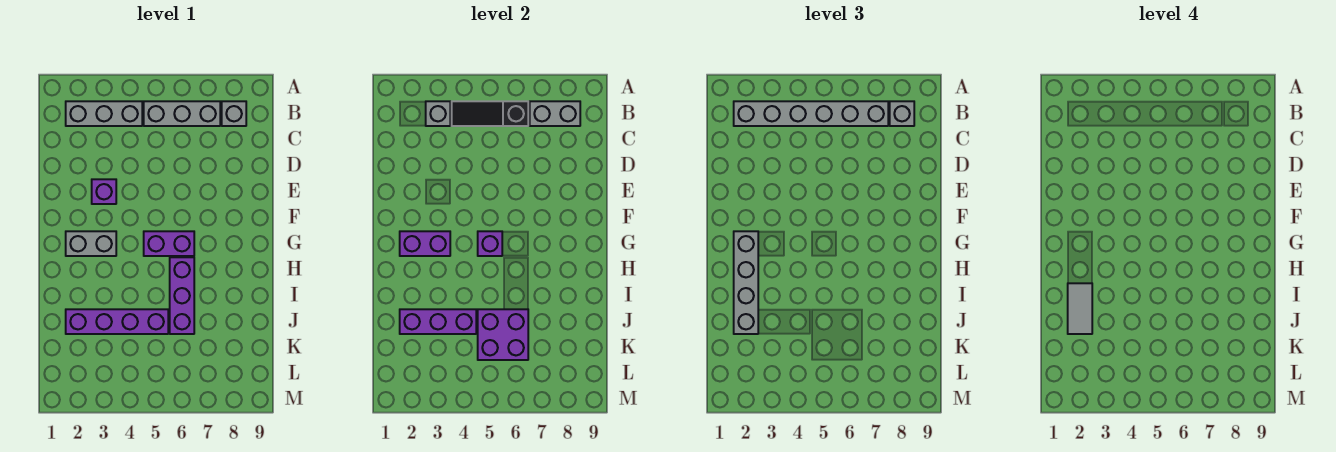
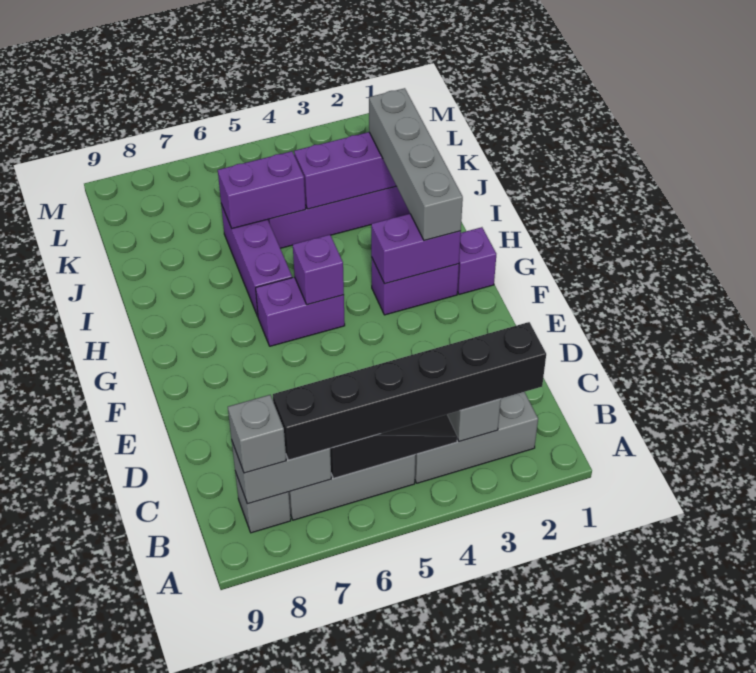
grey 1x6 brick [734,101,888,126] -> black 1x6 brick [273,322,546,460]
purple 1x1 brick [92,179,116,204] -> purple 1x1 brick moved to [457,227,496,294]
grey 1x2 brick [66,231,116,256] -> purple 1x2 brick [371,257,459,315]
grey 1x2 tile [1068,283,1092,334] -> none
purple 2x2 brick [478,309,528,360] -> purple 1x2 brick [218,151,306,228]

